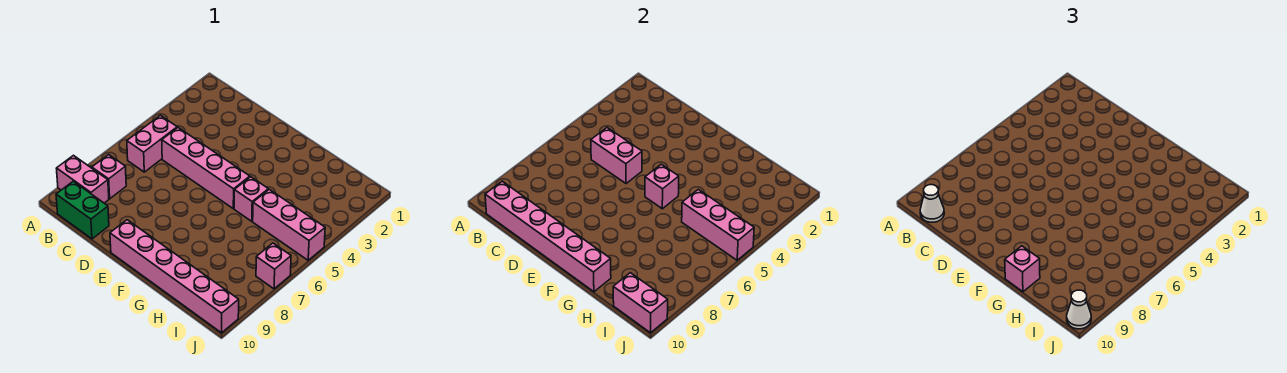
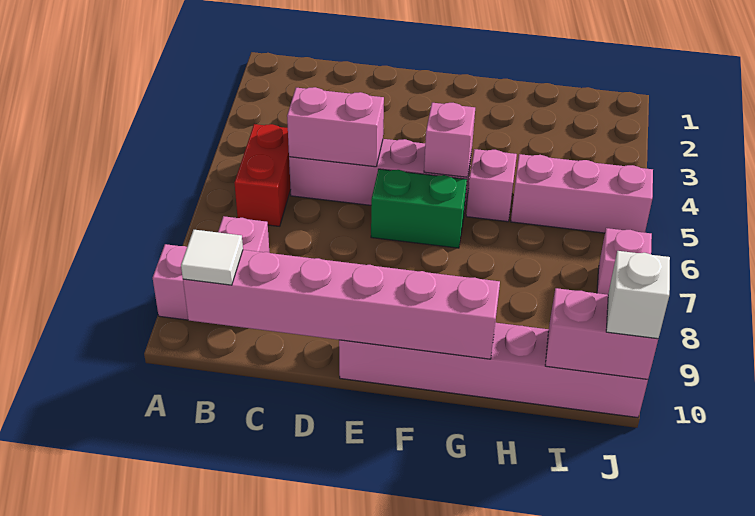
pink 1x2 brick [127,115,177,172] -> red 1x2 brick [234,124,291,226]
green 1x2 brick [56,181,109,239] -> green 1x2 brick moved to [371,169,467,248]
white 1x1 cone [920,185,944,222] -> white 1x1 tile [181,230,243,285]
pink 1x1 brick [1005,246,1040,292] -> none
pink 1x3 brick [682,189,754,260] -> none
white 1x1 cone [1067,290,1091,329] -> white 1x1 brick [606,251,670,339]

